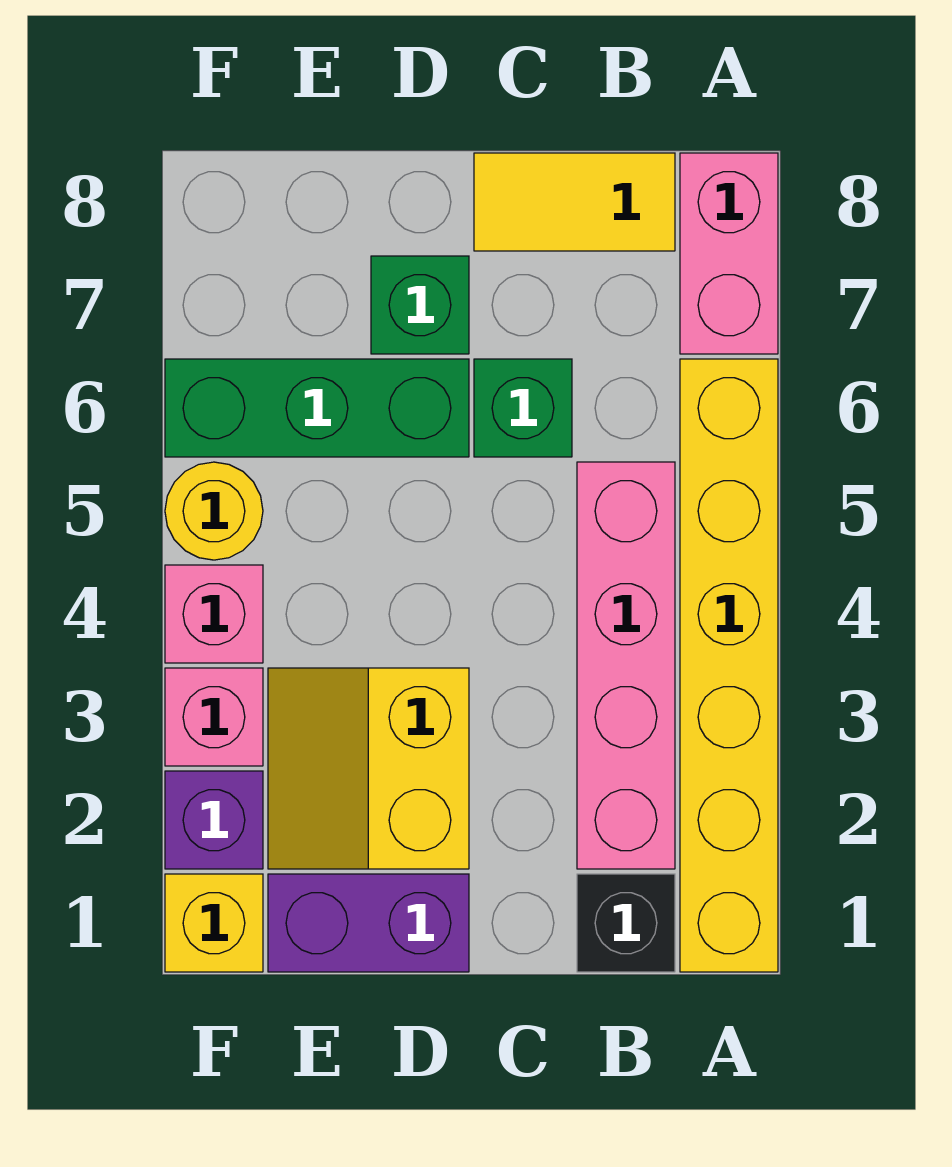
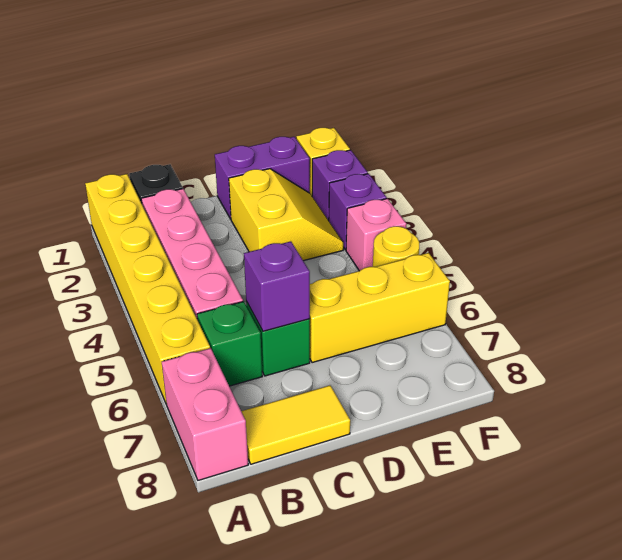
none -> purple 1x1 brick [244,241,310,331]
green 1x3 brick [165,359,469,457] -> yellow 1x3 brick [310,253,450,363]
green 1x1 brick [371,256,469,354] -> green 1x1 brick moved to [197,302,262,386]
pink 1x1 brick [165,668,263,766] -> purple 1x1 brick [329,174,387,250]

